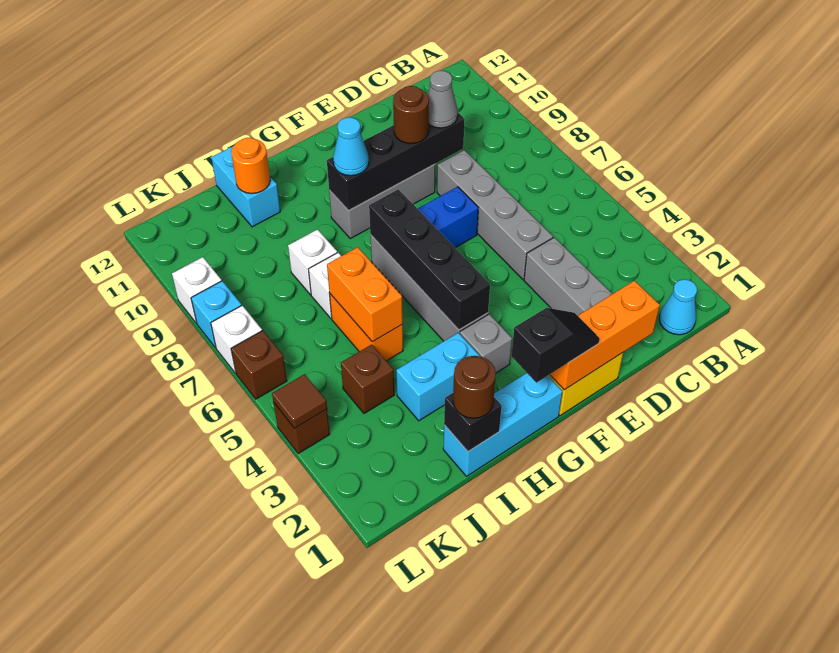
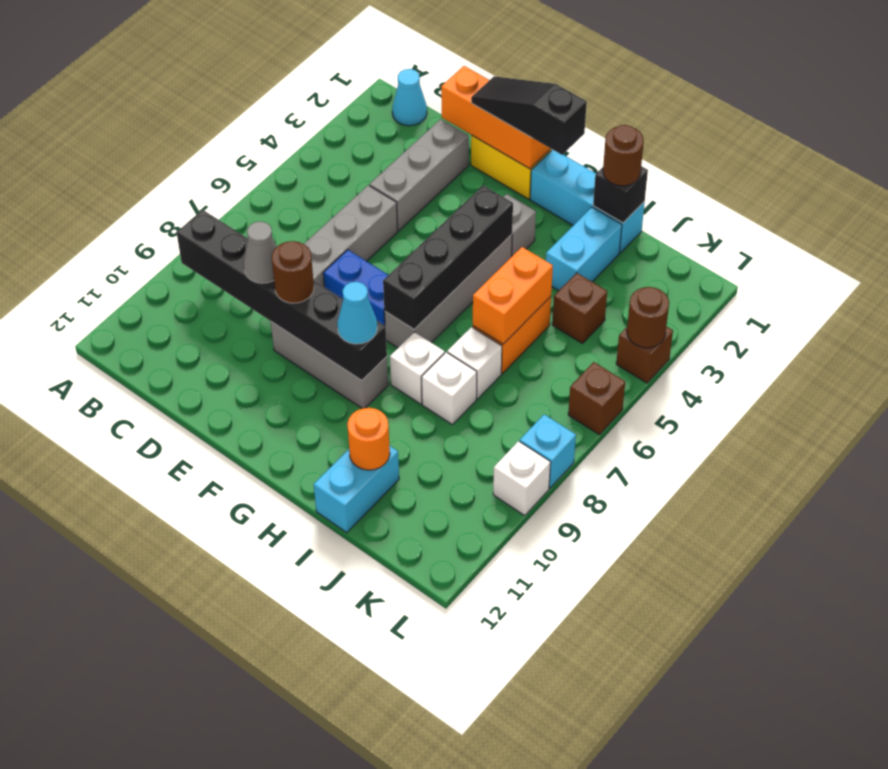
black 1x4 brick [327,113,465,211] -> black 1x6 brick [177,210,387,380]
black 1x2 slope [511,308,600,383] -> black 1x3 slope [471,76,587,155]
cyan 1x2 brick [396,333,480,421] -> cyan 1x2 brick turned to [546,207,622,291]
brown 1x1 tile [272,374,327,428] -> brown 1x1 round brick [627,287,669,348]
white 1x1 brick [211,305,262,373] -> white 1x1 brick moved to [390,332,445,404]

